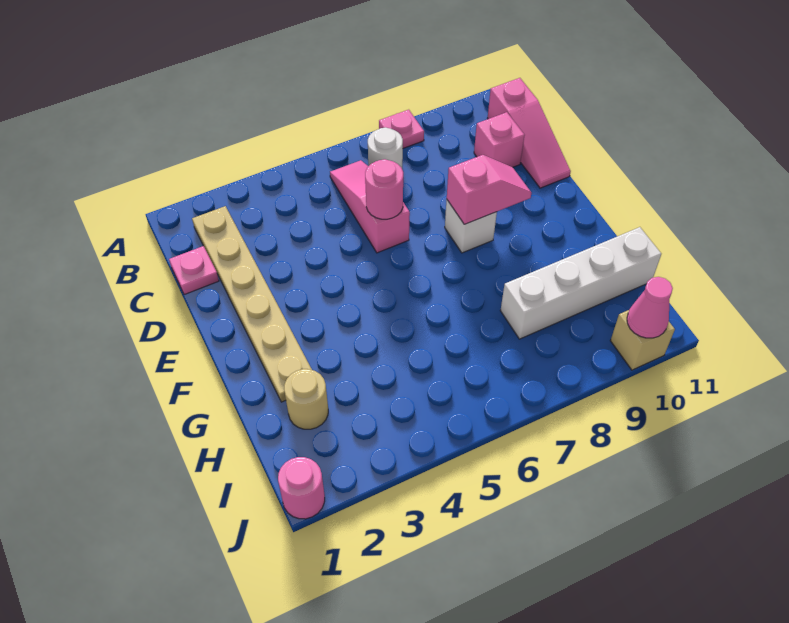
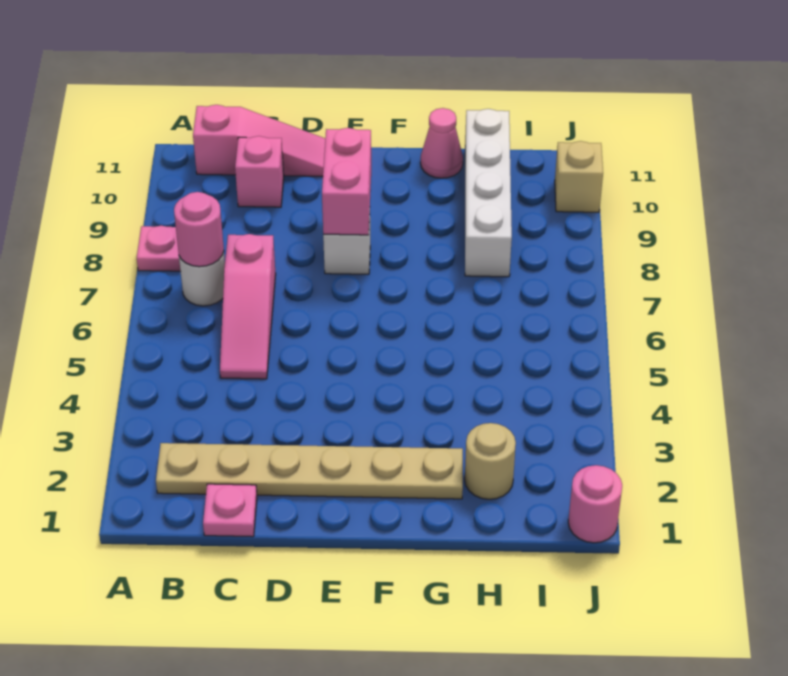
pink 1x3 slope [330,160,410,253] -> pink 1x3 slope turned to [220,234,276,379]
pink 1x1 round brick [365,159,403,219] -> pink 1x1 round brick moved to [174,192,224,267]
pink 1x2 slope [447,155,531,224] -> pink 1x2 brick [322,128,371,235]
pink 1x1 cone [627,277,673,338] -> pink 1x1 cone moved to [421,108,463,178]

